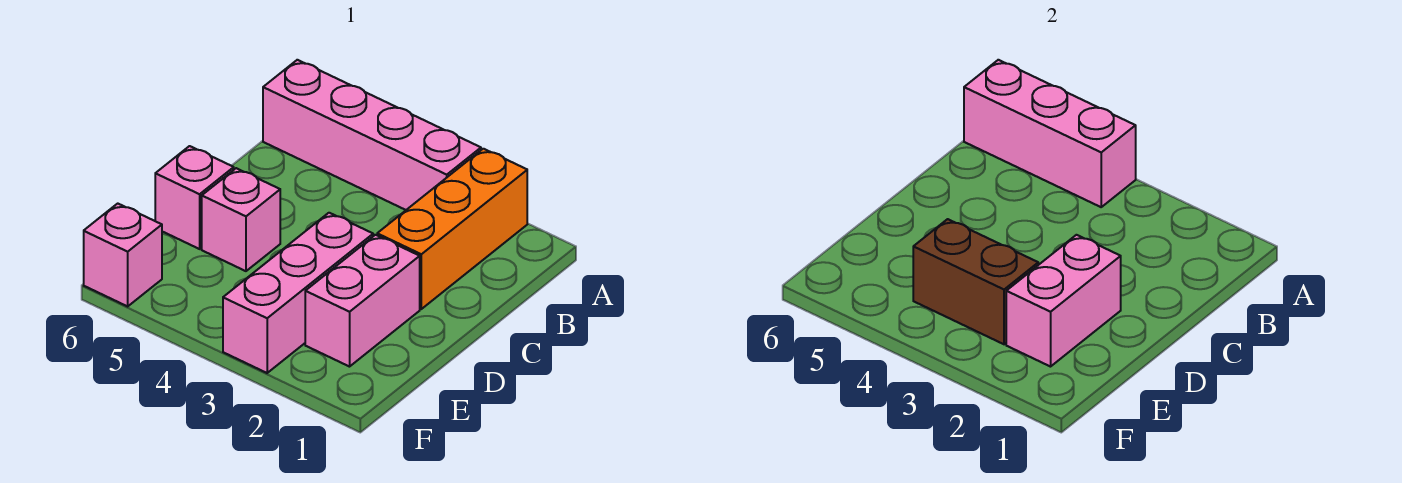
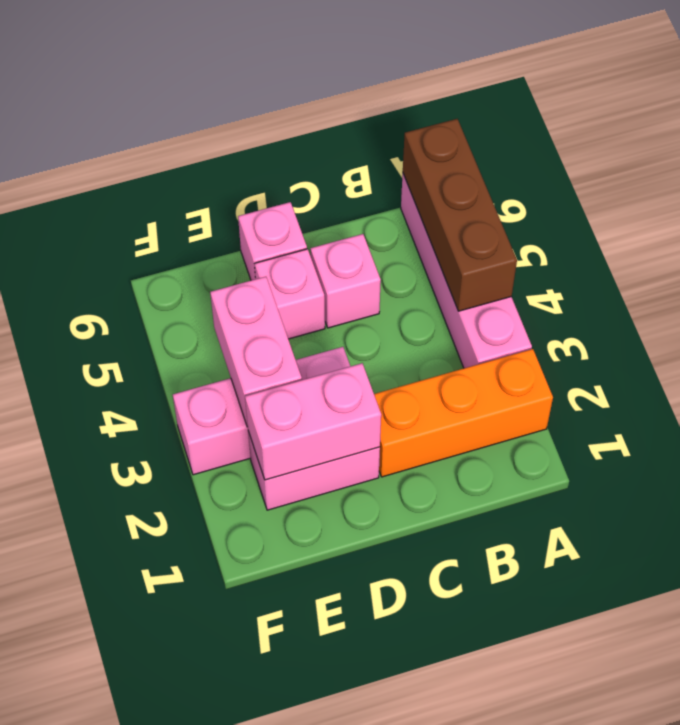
pink 1x3 brick [964,60,1136,207] -> brown 1x3 brick [403,119,517,311]
brown 1x2 brick [913,219,1038,344] -> pink 1x2 brick [210,277,302,427]
pink 1x1 brick [84,204,162,306] -> pink 1x1 brick moved to [310,234,381,328]

